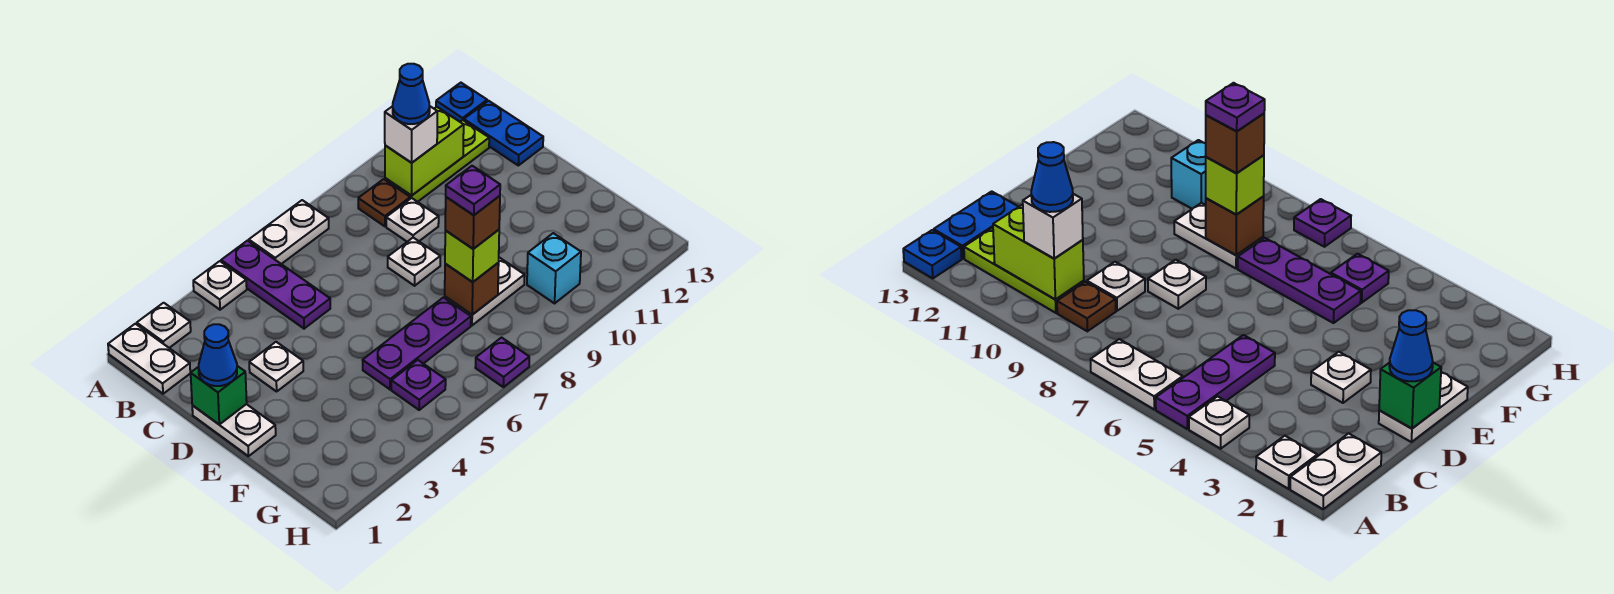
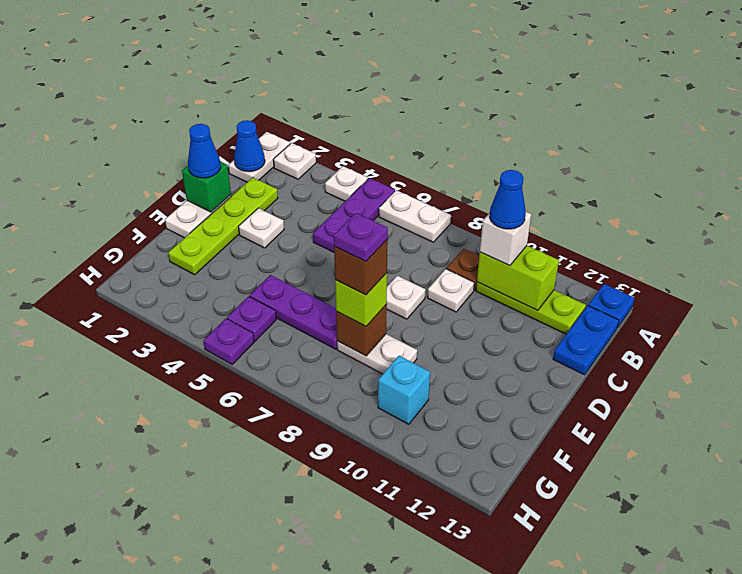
none -> blue 1x1 cone [234,120,265,172]
none -> lime 1x4 plate [168,178,278,275]
purple 1x1 plate [475,338,529,387] -> purple 1x1 plate moved to [204,319,254,364]

